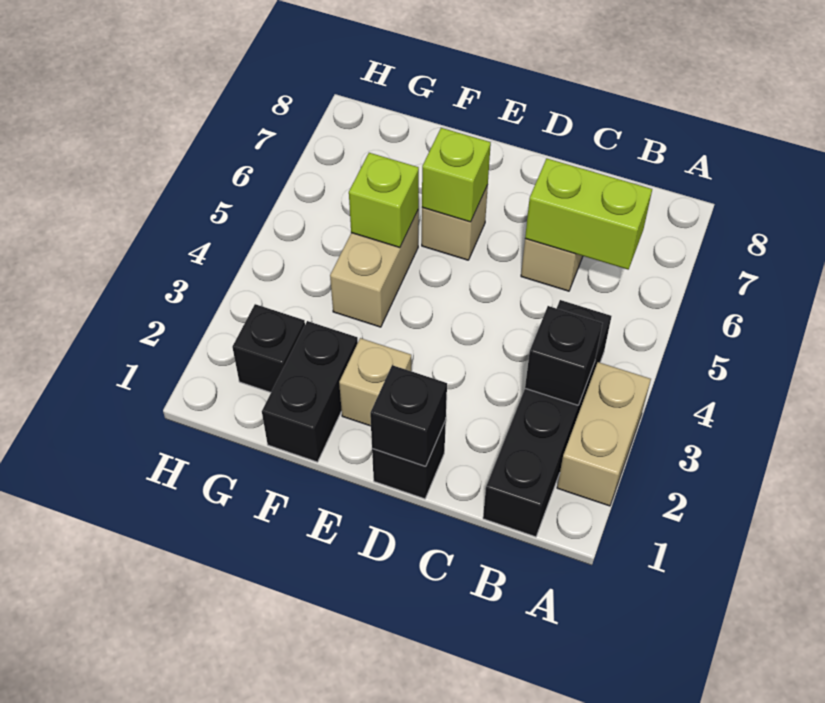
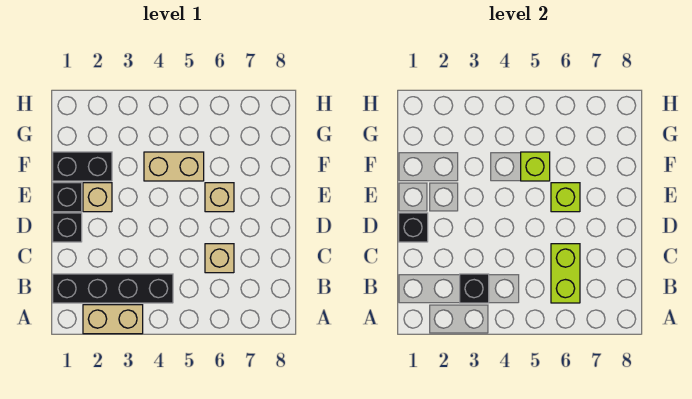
black 1x1 brick [232,304,305,392] -> black 1x1 brick moved to [53,183,82,212]

